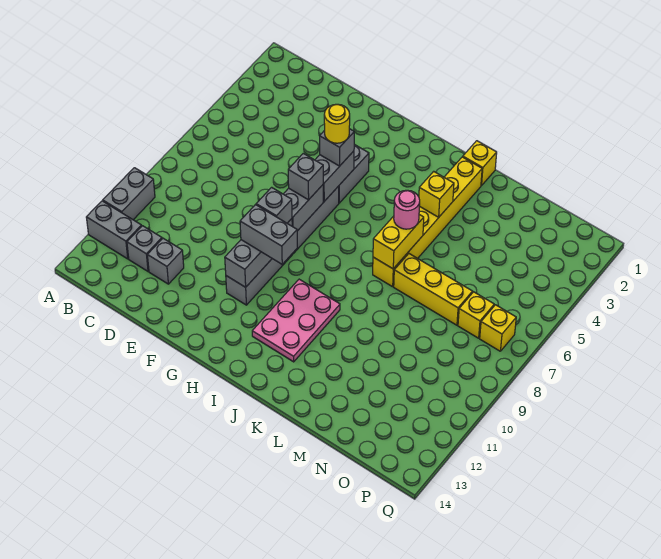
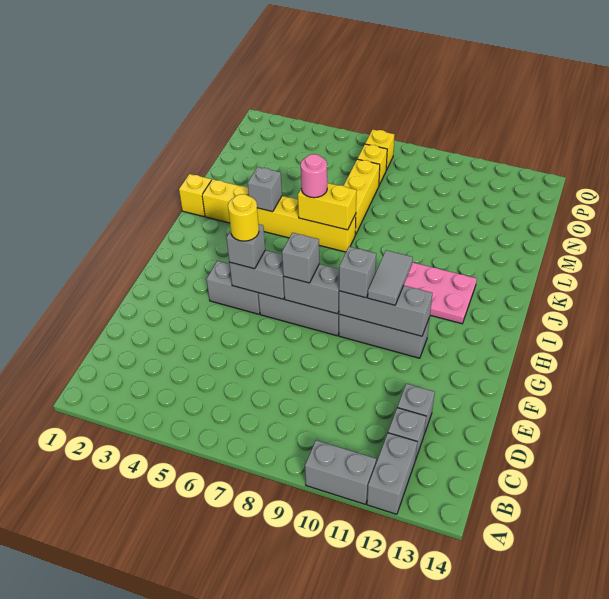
grey 1x2 brick [240,205,297,264] -> grey 1x2 tile [368,250,413,305]
yellow 1x1 brick [419,171,454,217] -> grey 1x1 brick [248,167,282,212]

